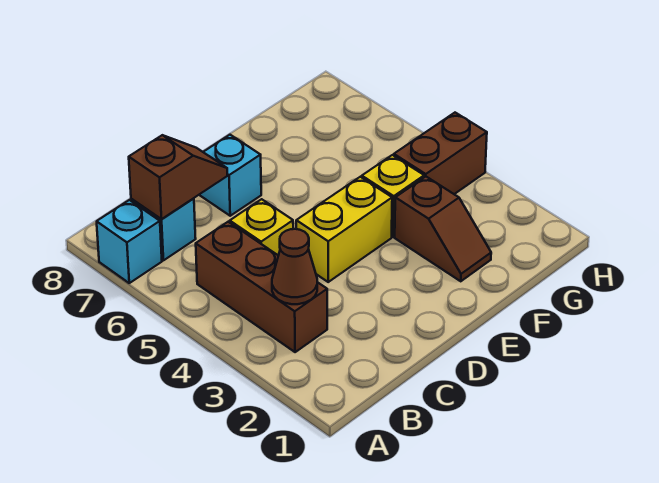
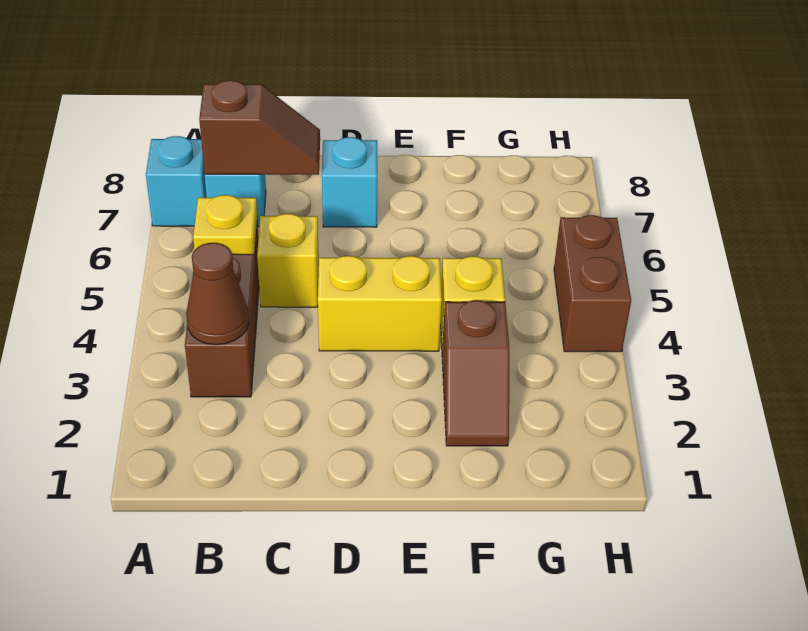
none -> yellow 1x1 plate [193,195,257,255]
brown 1x2 brick [394,113,487,194] -> brown 1x2 brick turned to [554,215,631,352]

